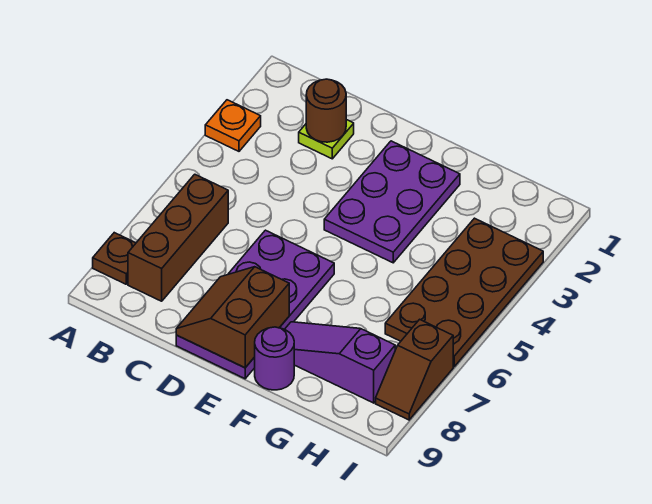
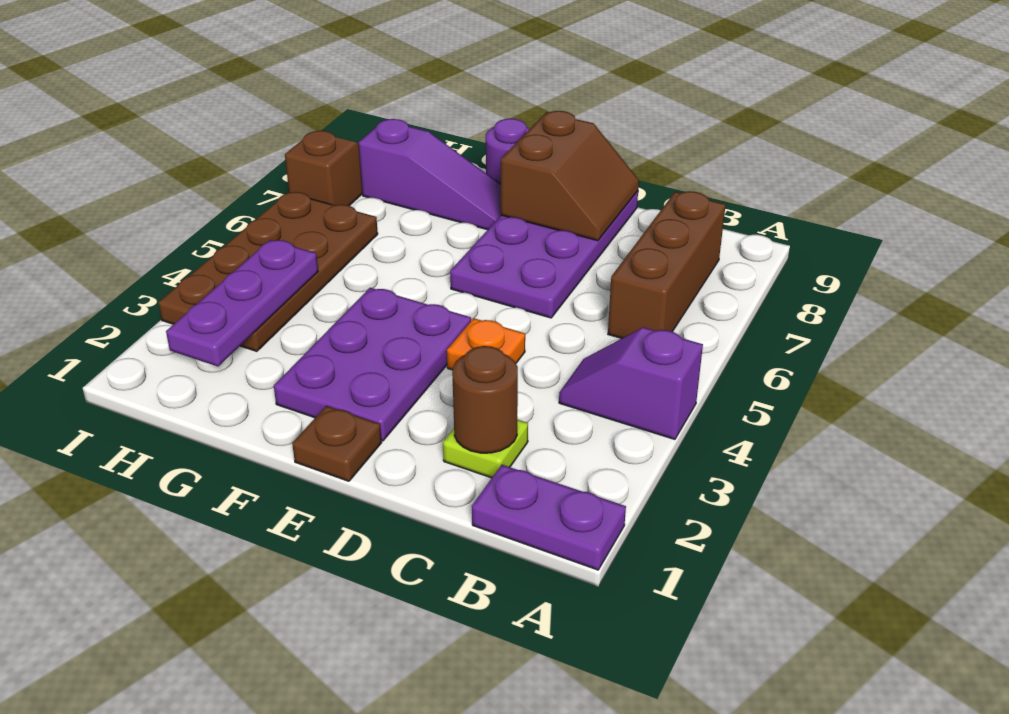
none -> purple 1x2 plate [472,465,626,570]
orange 1x1 plate [205,100,261,151] -> orange 1x1 plate moved to [447,318,525,370]
none -> purple 1x2 slope [559,327,703,439]
brown 1x1 plate [93,233,136,284] -> brown 1x1 plate moved to [292,406,382,481]
none -> purple 1x3 plate [166,240,318,366]

